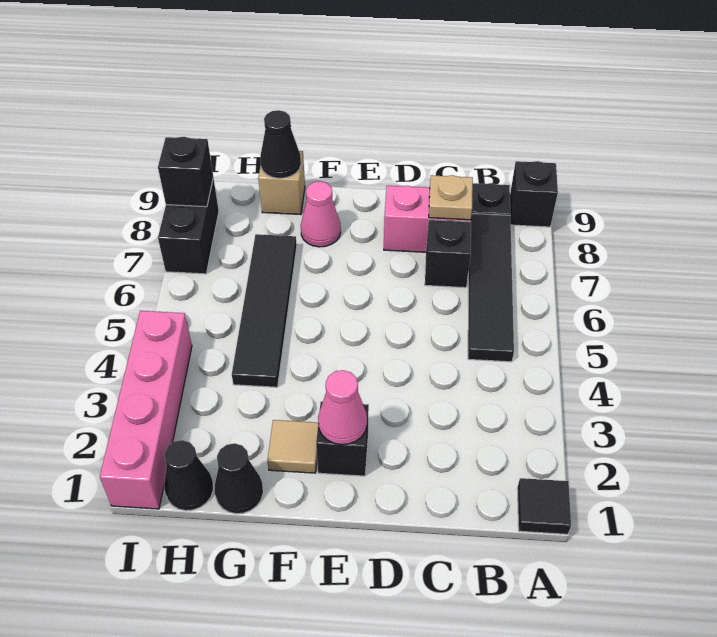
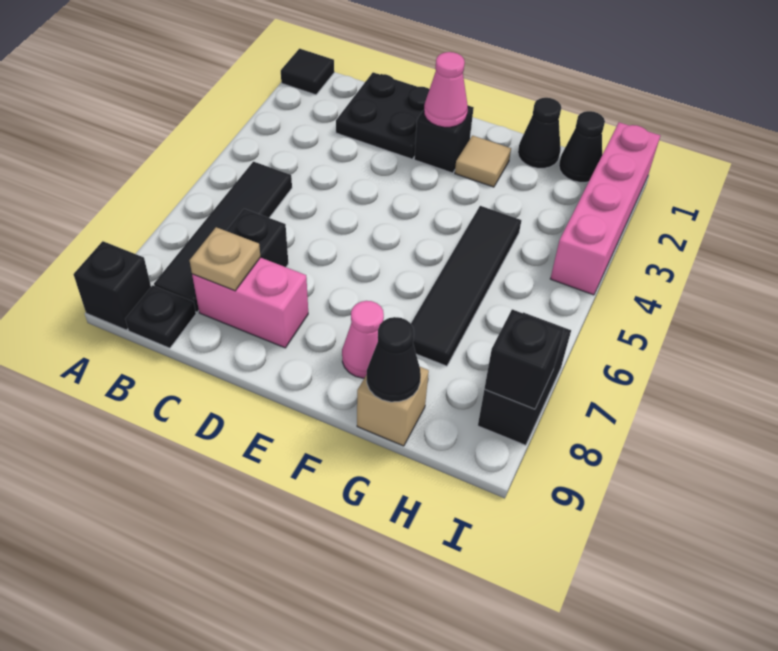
none -> black 2x2 plate [336,72,429,159]

